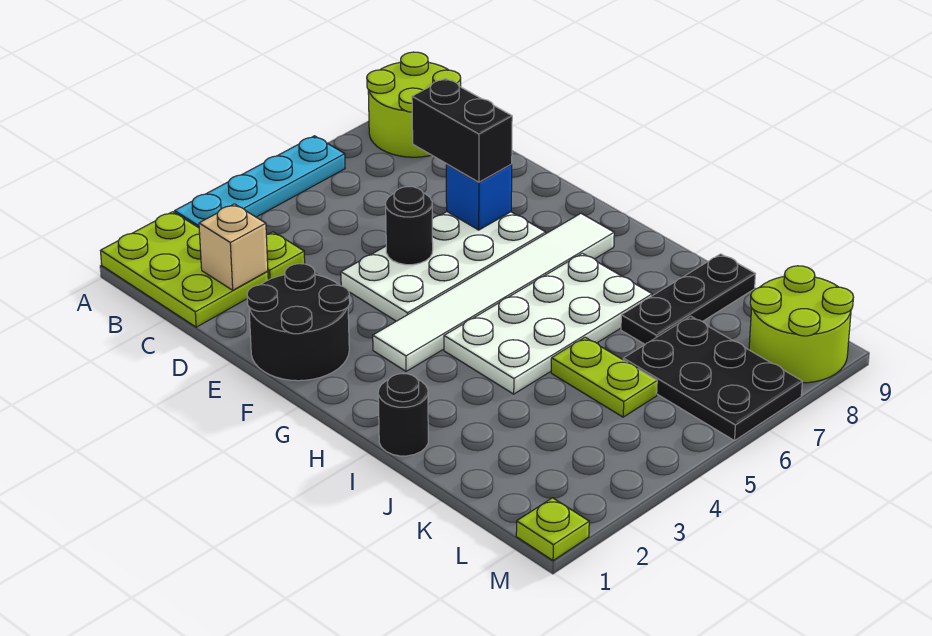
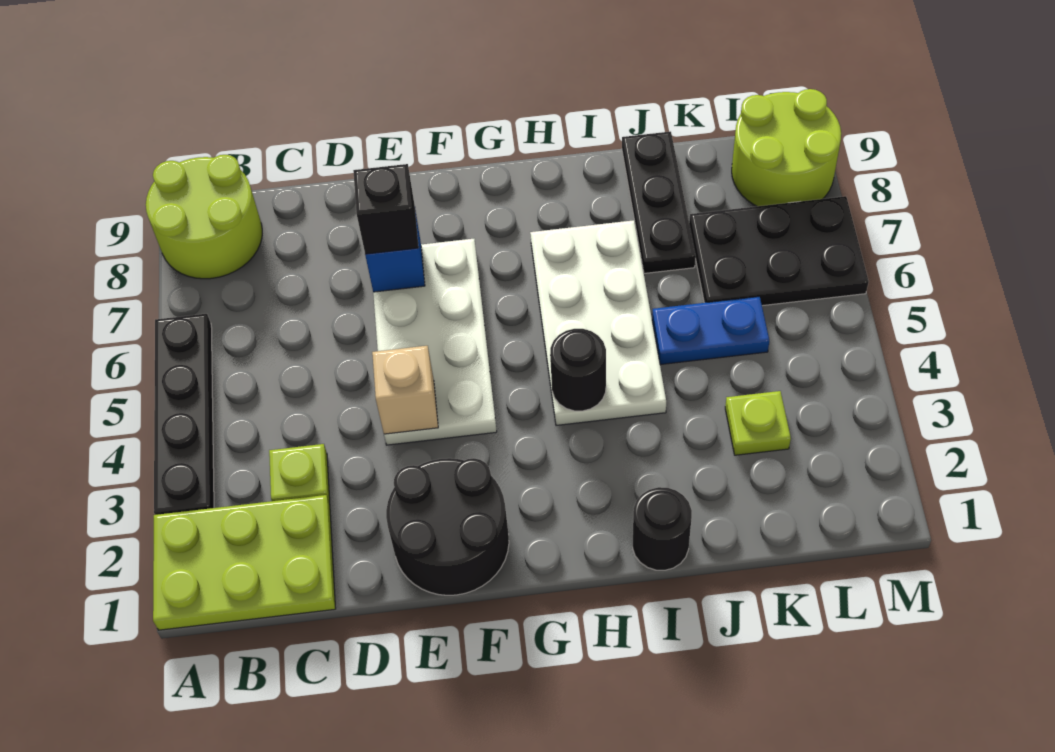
cyan 1x4 plate [175,136,345,228] -> black 1x4 plate [154,314,214,515]
tan 1x1 brick [199,204,268,290] -> tan 1x1 brick moved to [372,346,438,434]
black 1x2 brick [412,79,512,182] -> black 1x1 brick [353,164,419,254]
black 1x1 round brick [386,187,433,265] -> black 1x1 round brick moved to [550,329,606,411]
white 1x6 tile [373,214,614,371] -> none
lime 1x2 plate [551,337,657,417] -> blue 1x2 plate [652,296,769,365]
lime 1x1 plate [516,498,589,561] -> lime 1x1 plate moved to [725,391,791,455]

